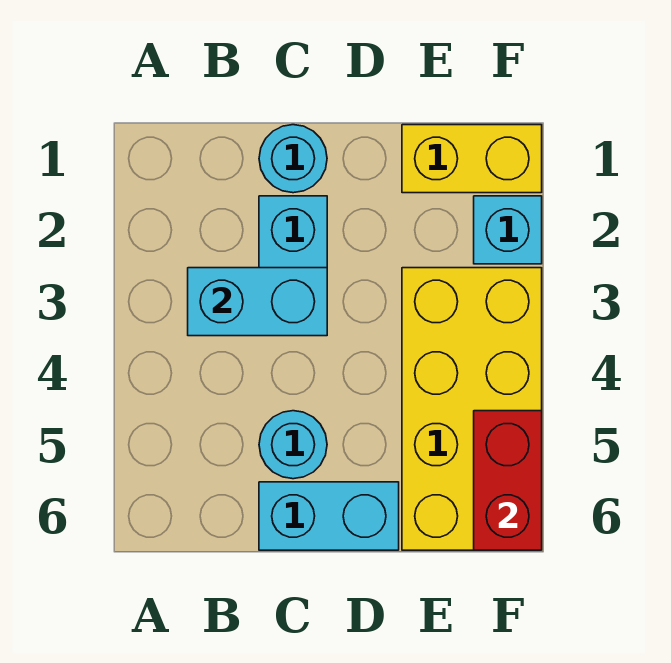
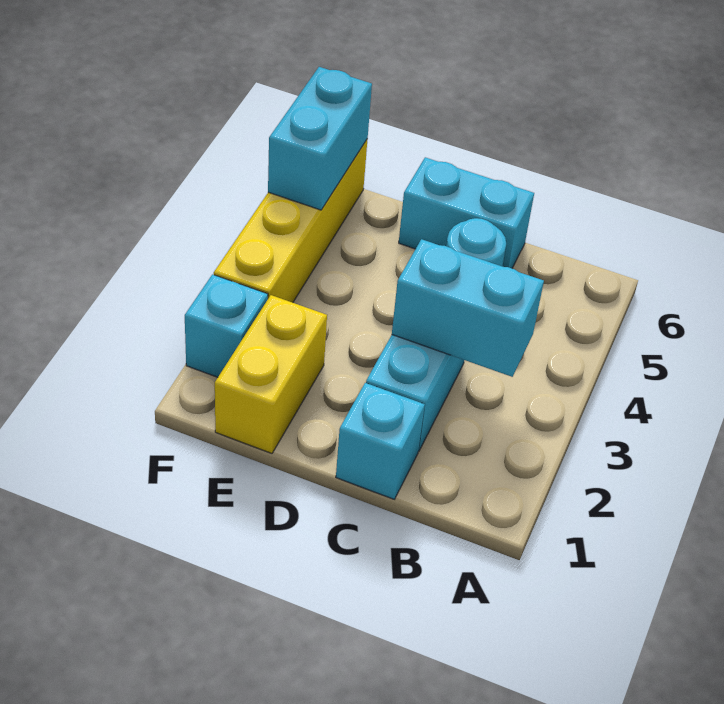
cyan 1x1 round brick [259,125,327,193] -> cyan 1x1 brick [336,383,425,499]
yellow 1x2 brick [402,125,542,193] -> yellow 1x2 brick turned to [215,295,327,453]
yellow 2x4 brick [402,268,542,550] -> yellow 1x4 brick [214,140,367,303]
red 1x2 brick [474,411,542,550] -> cyan 1x2 brick [268,67,372,210]

